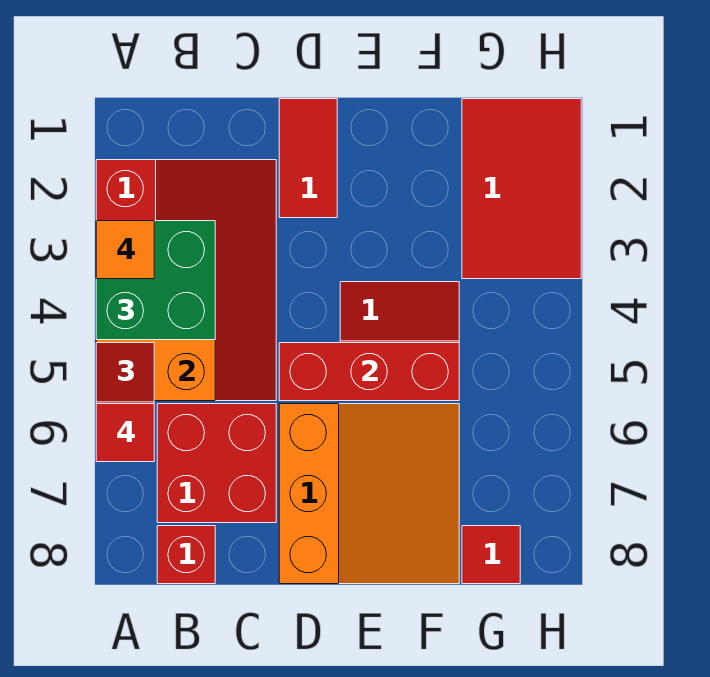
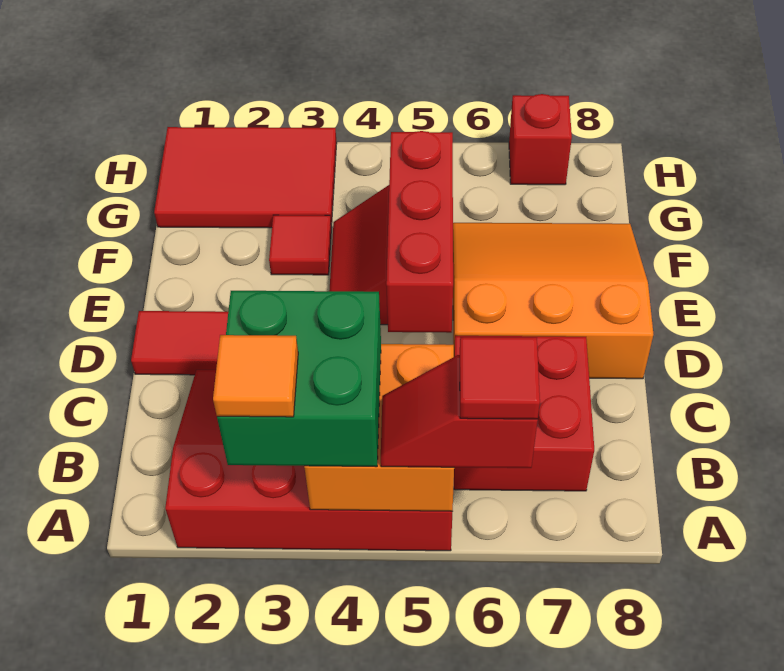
red 1x1 brick [157,526,215,584] -> red 1x1 brick moved to [509,94,572,185]
red 1x1 tile [462,526,520,584] -> red 1x1 tile moved to [269,215,331,275]

